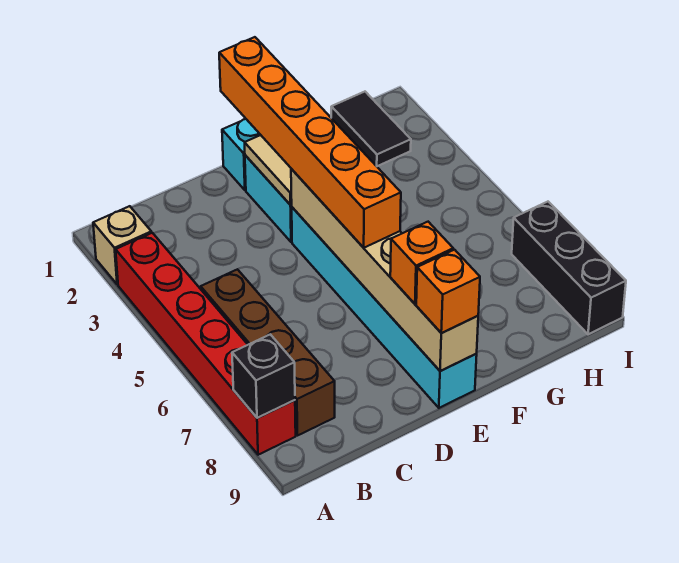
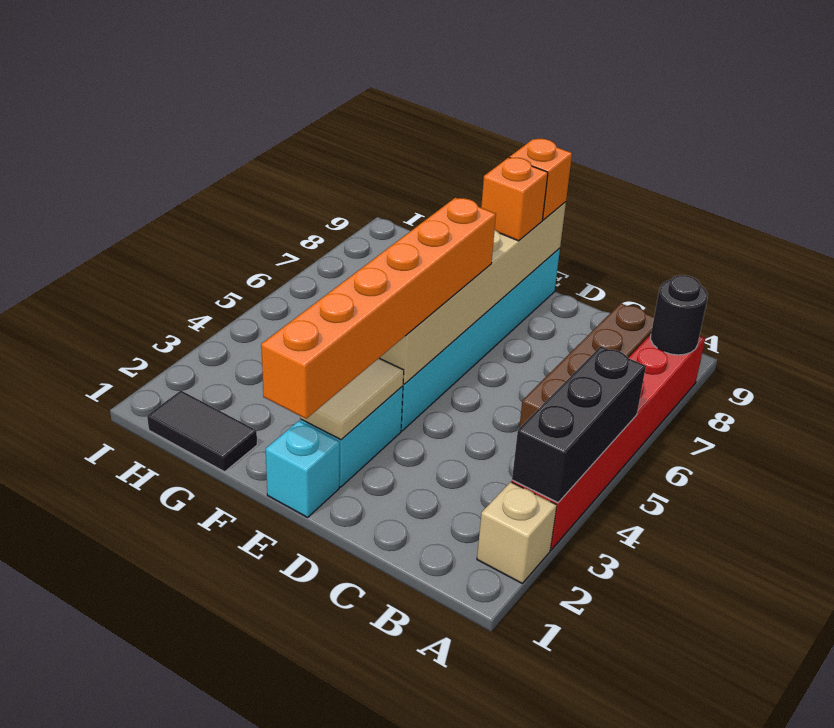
black 1x1 brick [232,334,295,418] -> black 1x1 round brick [651,275,708,355]
black 1x2 tile [331,92,411,166] -> black 1x2 tile turned to [147,390,257,472]
black 1x3 brick [512,202,626,334] -> black 1x3 brick moved to [512,346,646,502]

